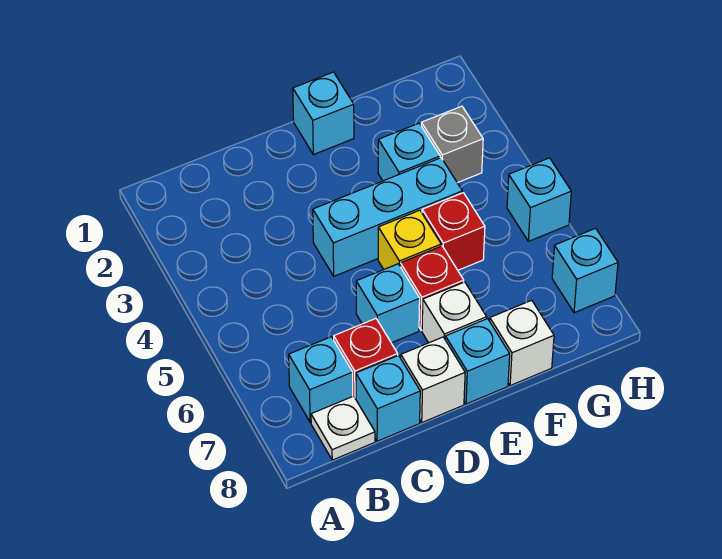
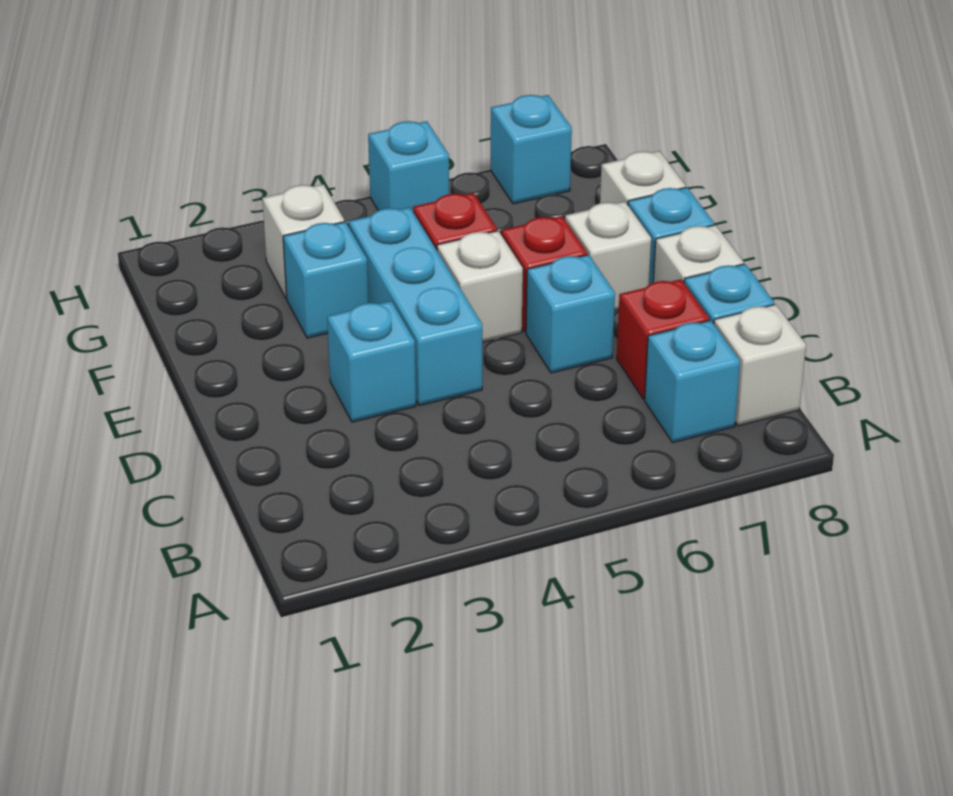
white 1x1 plate [311,396,375,460] -> white 1x1 brick [714,304,806,426]
cyan 1x1 brick [293,72,354,154] -> cyan 1x1 brick moved to [327,301,416,422]
yellow 1x1 brick [378,210,441,269] -> white 1x1 brick [437,231,523,342]
grey 1x1 brick [421,106,483,183] -> white 1x1 brick [262,184,344,298]

